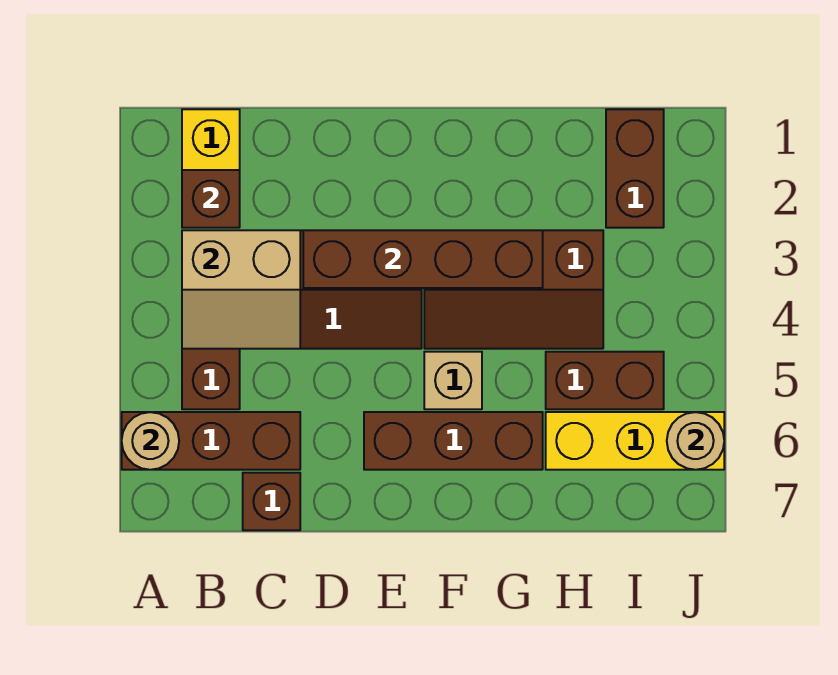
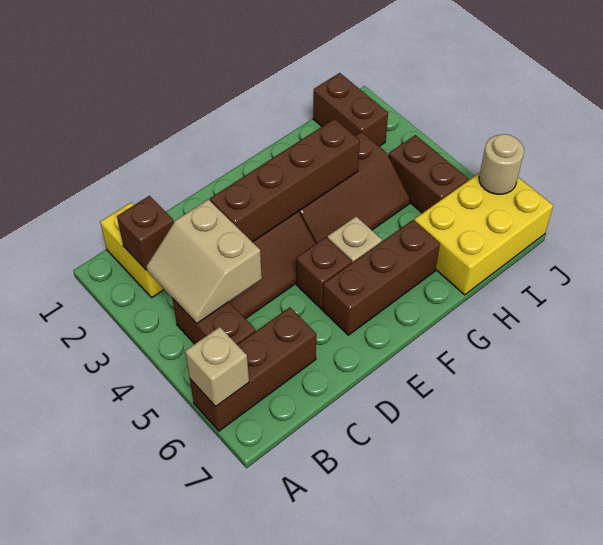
tan 1x1 round brick [122,412,179,470] -> tan 1x1 brick [185,327,249,407]
tan 2x2 slope [182,230,300,349] -> tan 2x2 slope turned to [146,199,262,324]
brown 1x1 brick [243,473,300,530] -> brown 1x1 brick moved to [296,237,352,309]
brown 1x2 brick [546,352,664,409] -> brown 1x2 brick turned to [389,135,468,213]
yellow 1x3 brick [546,412,724,470] -> yellow 2x3 brick [414,173,553,295]

